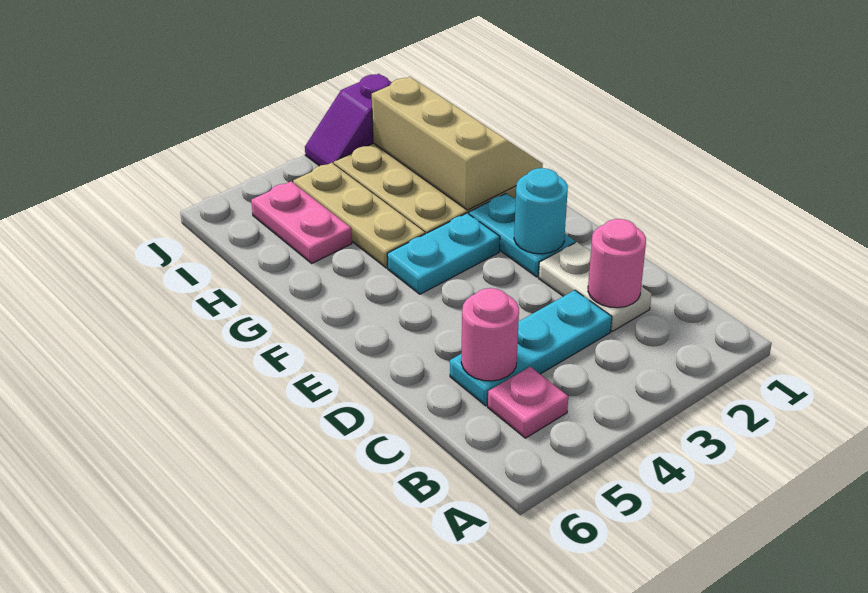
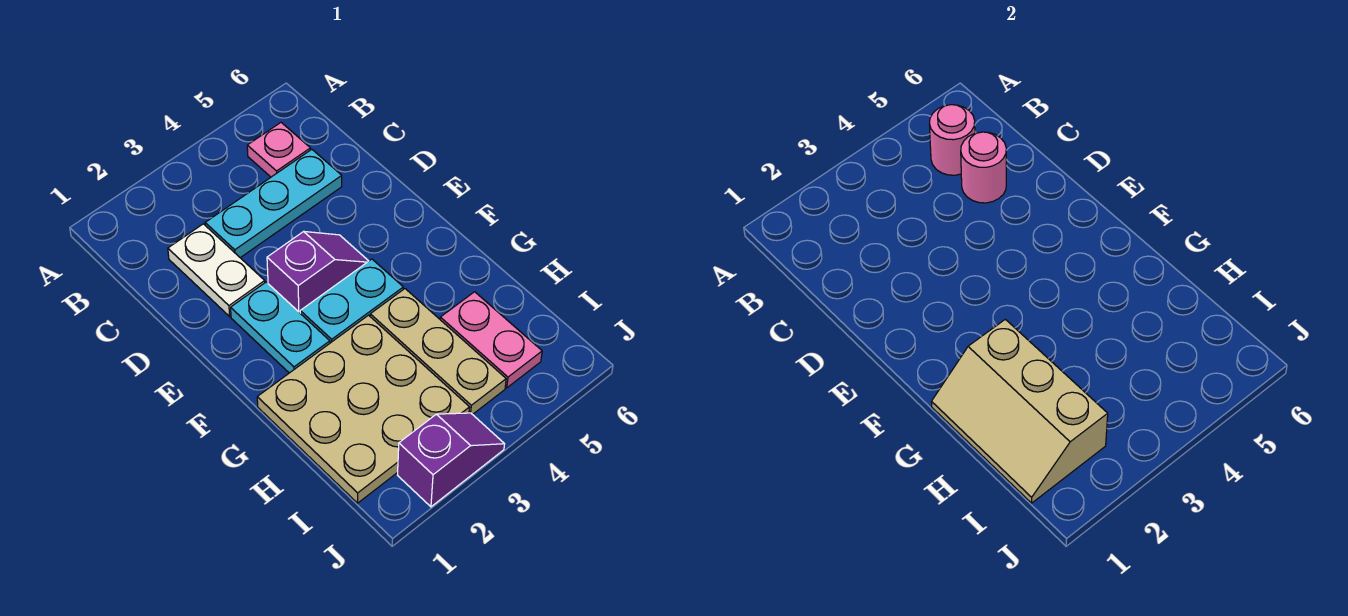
pink 1x1 round brick [588,219,646,308] -> pink 1x1 round brick moved to [929,105,975,175]
cyan 1x1 round brick [514,168,568,254] -> none
none -> purple 1x2 slope [267,231,368,313]

